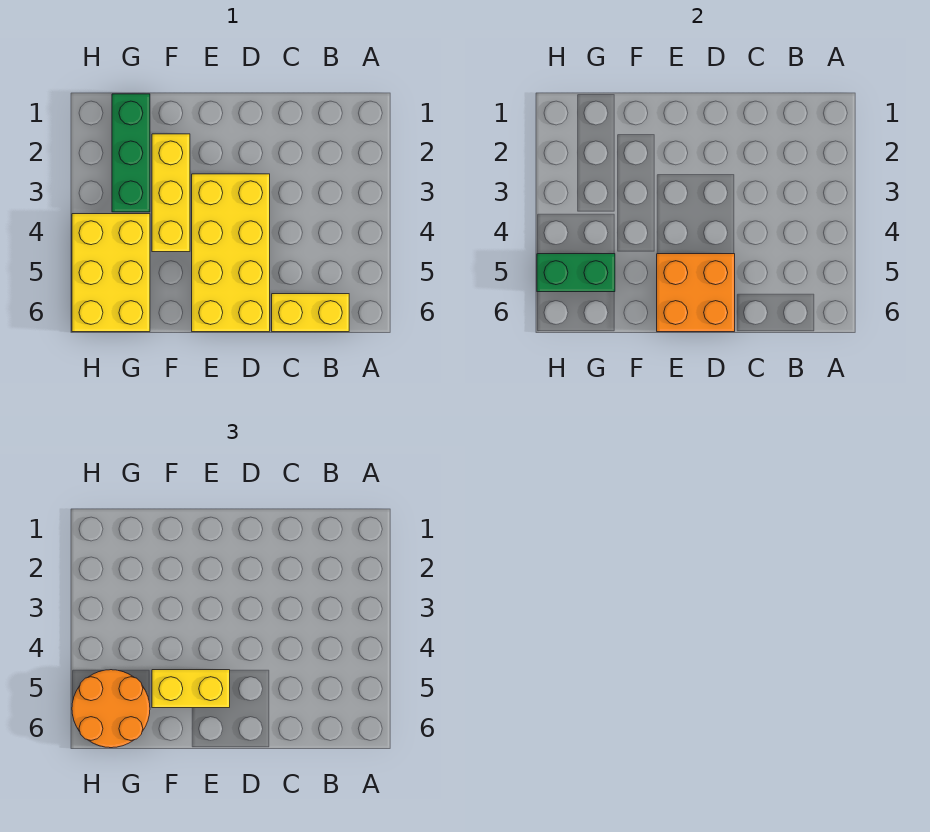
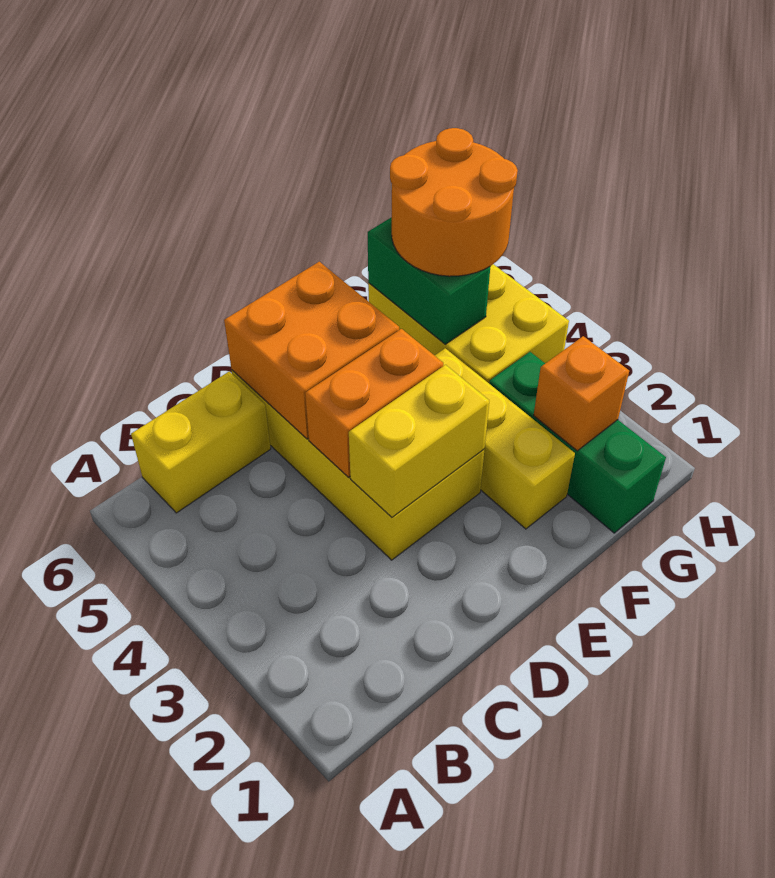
none -> orange 1x2 brick [305,329,443,477]
yellow 1x2 brick [152,670,230,708] -> yellow 1x2 brick moved to [349,365,489,517]
none -> orange 1x1 brick [534,336,629,451]
green 1x2 brick [537,254,615,292] -> green 1x2 brick turned to [368,217,490,344]

